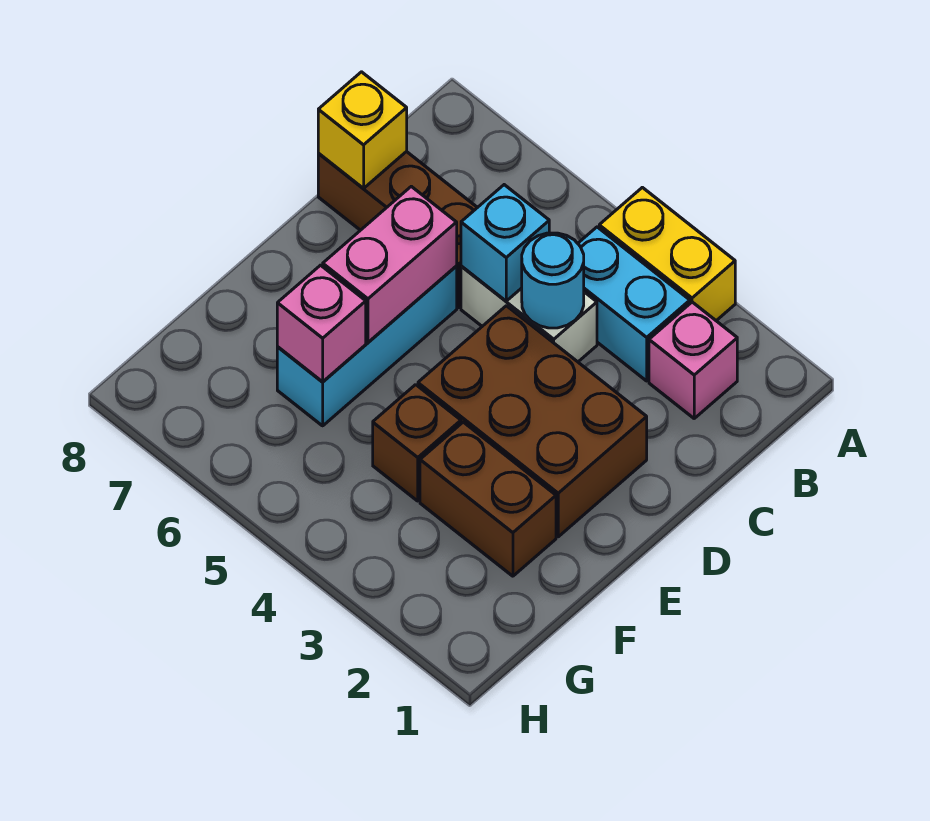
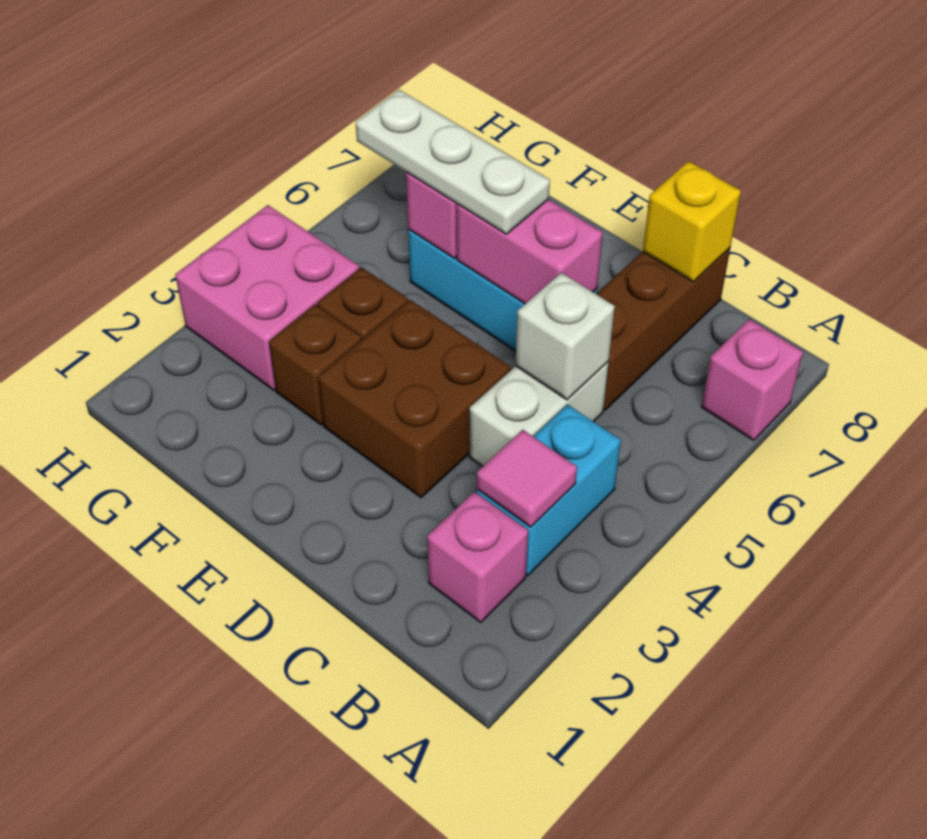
yellow 1x2 brick [599,187,735,321] -> none
none -> pink 1x1 brick [702,319,803,440]
none -> pink 1x1 tile [477,430,577,527]
cyan 1x1 round brick [522,233,584,328] -> none
cyan 1x1 brick [461,185,549,301] -> white 1x1 brick [515,273,615,400]
brown 2x3 brick [418,306,647,537] -> brown 2x2 brick [318,300,511,498]
none -> white 1x3 plate [356,90,550,234]
brown 1x2 brick [420,422,556,576] -> brown 1x1 brick [269,305,362,425]
none -> pink 2x2 brick [175,205,359,390]

